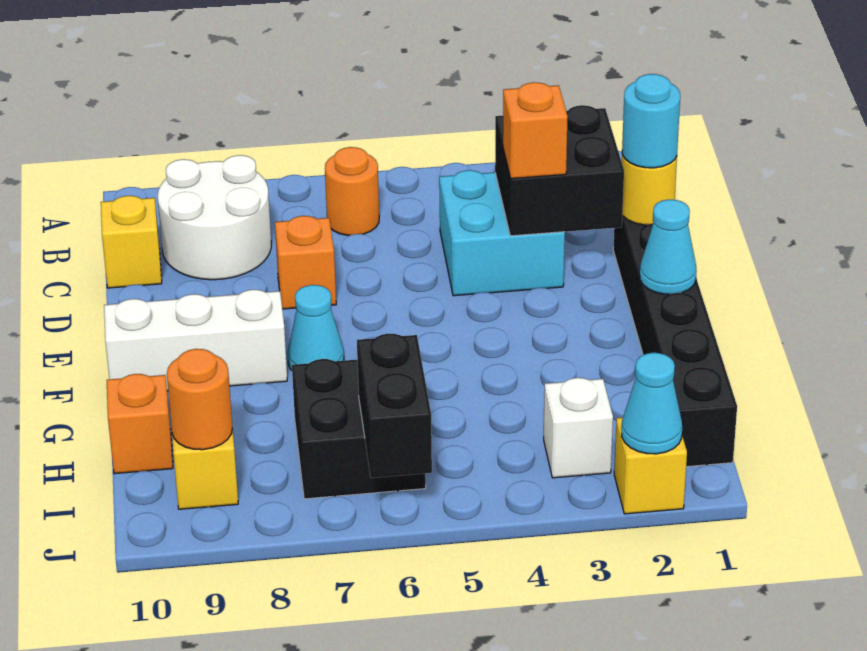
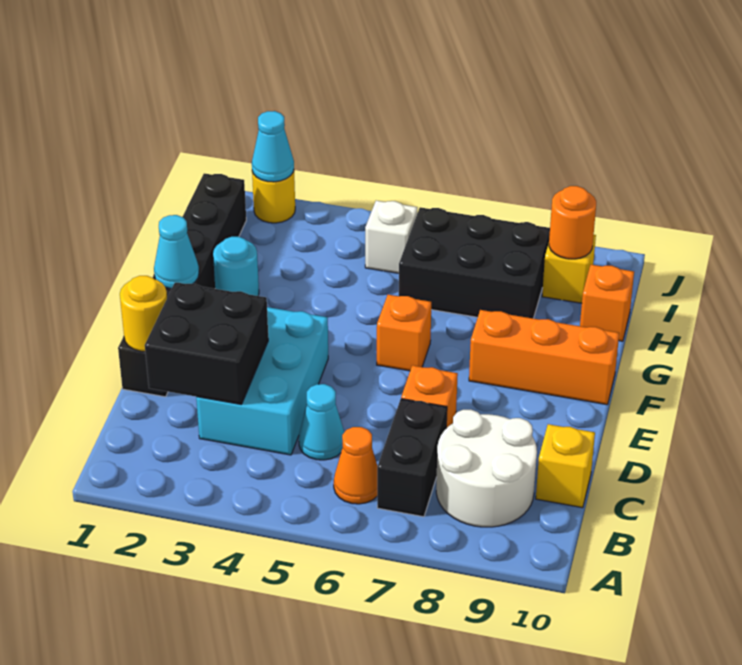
orange 1x1 round brick [325,147,379,235] -> orange 1x1 cone [334,427,378,504]
cyan 2x2 brick [439,170,565,296] -> cyan 2x3 brick [196,307,328,455]
cyan 1x1 round brick [622,74,680,168] -> cyan 1x1 round brick moved to [213,237,259,296]
orange 1x1 brick [503,82,568,179] -> orange 1x1 brick moved to [377,295,431,371]
cyan 1x1 cone [288,285,344,370] -> cyan 1x1 cone moved to [299,384,344,460]
white 1x3 brick [104,290,287,391] -> orange 1x3 brick [469,310,619,405]
black 2x2 brick [292,359,426,499] -> black 2x3 brick [399,207,550,319]
white 1x1 brick [544,378,613,478] -> white 1x1 brick moved to [365,201,418,273]
black 1x2 brick [357,334,432,478] -> black 1x2 brick moved to [377,399,447,517]
yellow 1x1 brick [614,418,687,514] -> yellow 1x1 round brick [252,171,295,223]

